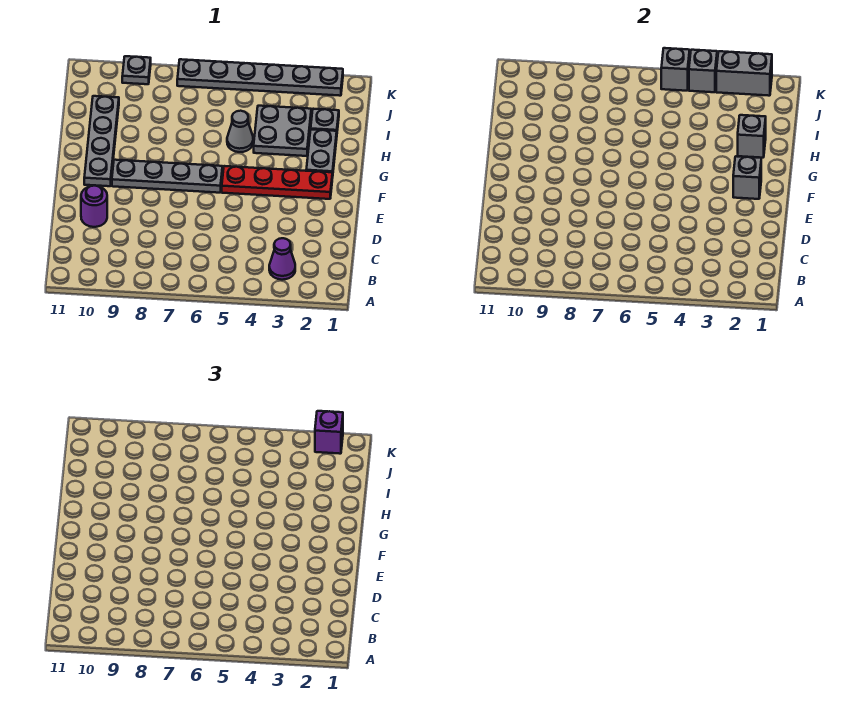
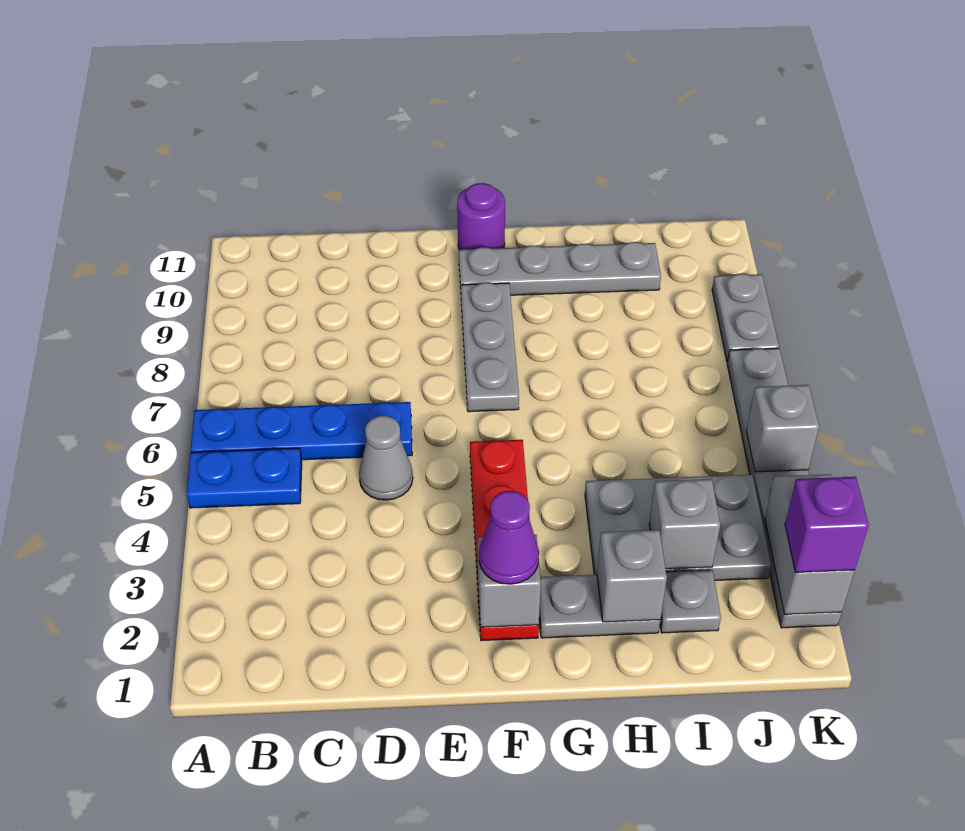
none -> blue 1x2 plate [187,448,302,508]
none -> blue 1x4 plate [191,402,412,460]
purple 1x1 cone [269,238,295,280] -> purple 1x1 cone moved to [479,491,539,584]
purple 1x1 round brick [81,186,107,227] -> purple 1x1 round brick moved to [457,183,505,250]
grey 1x4 plate [112,160,223,193] -> grey 1x3 plate [461,283,519,412]
grey 2x2 plate [254,106,311,156] -> grey 2x3 plate [585,475,771,581]
grey 1x1 cone [227,111,253,152] -> grey 1x1 cone moved to [359,416,413,500]
grey 1x1 brick [689,50,717,92] -> grey 1x1 brick moved to [649,479,720,569]
grey 1x1 plate [122,56,151,84] -> grey 1x2 plate [712,274,779,362]

